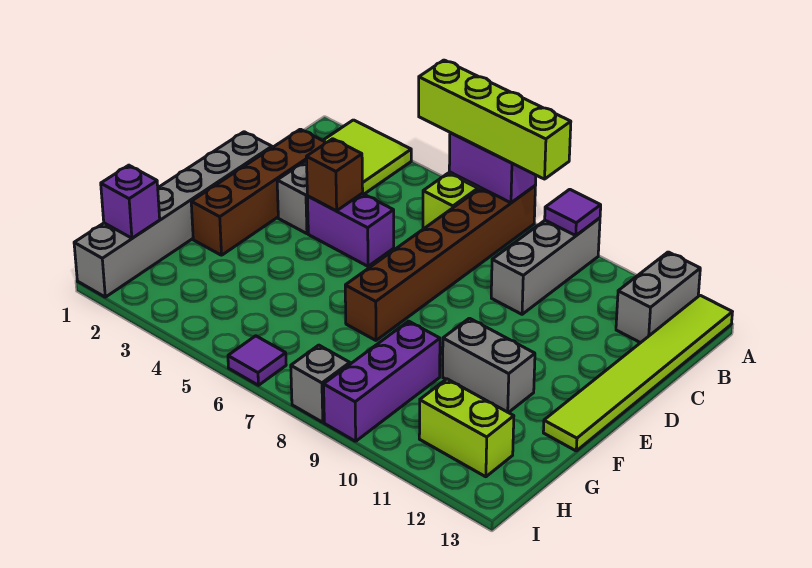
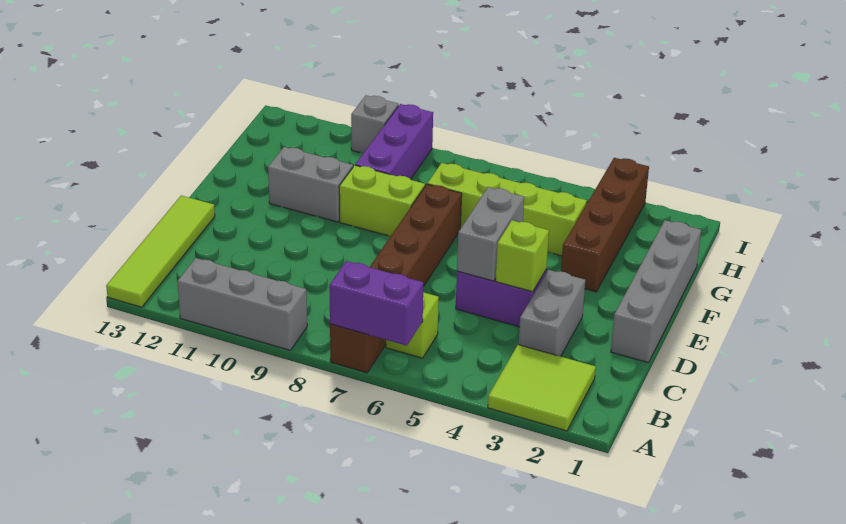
lime 1x4 brick [419,60,571,179] -> lime 1x4 brick moved to [427,163,587,256]
grey 1x3 brick [491,218,600,314] -> grey 1x3 brick turned to [178,258,307,350]
purple 1x1 tile [545,189,601,235] -> none
grey 1x2 brick [616,252,700,343] -> grey 1x2 brick moved to [457,187,524,281]
lime 1x6 tile [543,295,732,451] -> lime 1x4 tile [106,196,215,307]
brown 1x4 brick [191,129,326,255] -> brown 1x4 brick moved to [561,158,649,292]
grey 1x6 brick [74,132,272,297] -> grey 1x4 brick [611,220,701,363]
brown 1x1 brick [306,139,363,211] -> lime 1x1 brick [496,220,549,292]
purple 1x1 brick [101,165,160,238] -> none
lime 1x2 brick [419,379,514,477] -> lime 1x2 brick moved to [339,165,425,236]
purple 1x1 tile [228,336,286,385] -> none
grey 1x1 brick [291,345,350,422] -> grey 1x1 brick moved to [351,95,398,153]

